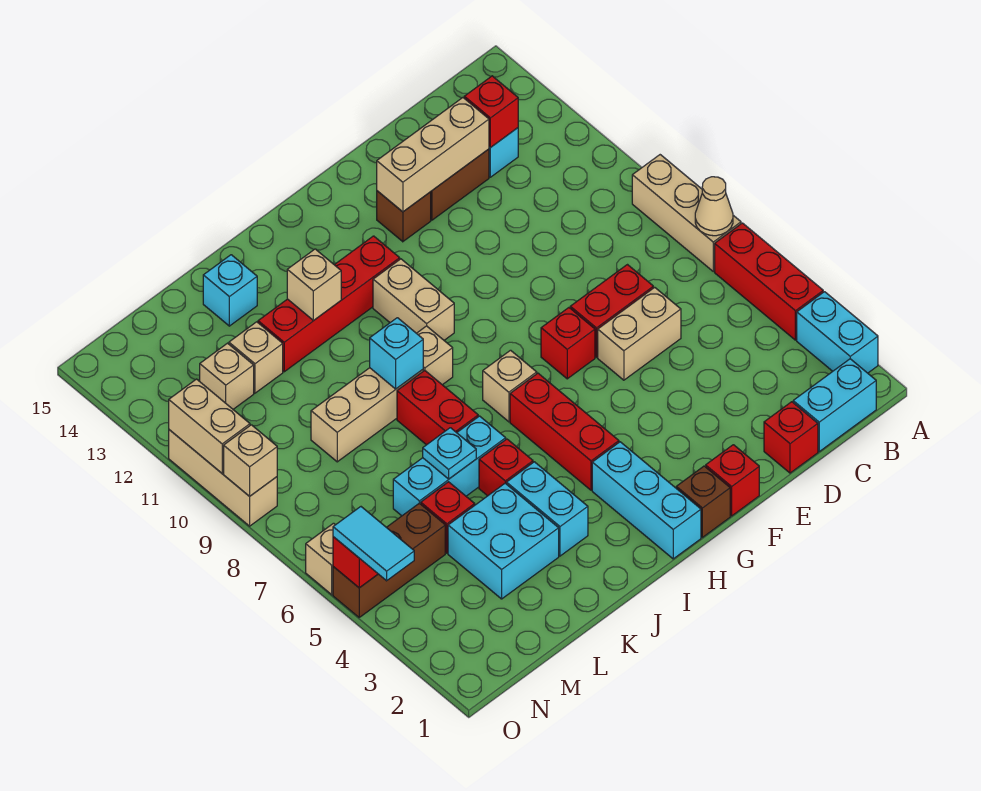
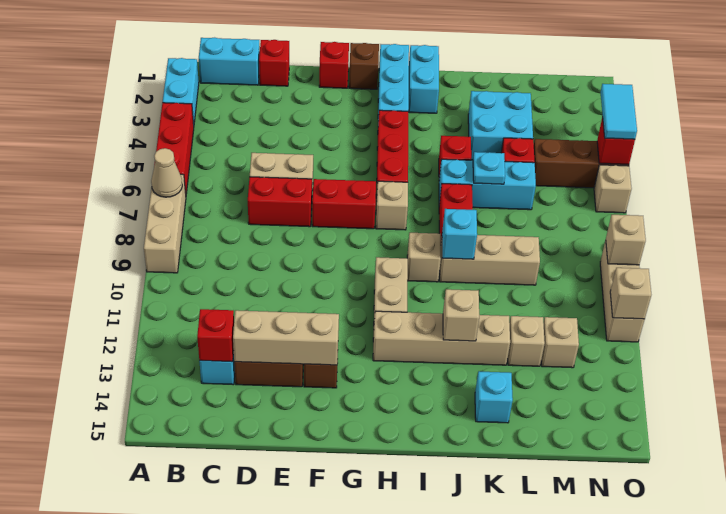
red 1x1 brick [541,308,595,379] -> red 1x2 brick [312,179,376,229]
red 1x4 brick [258,236,400,372] -> tan 1x4 brick [373,311,510,365]
cyan 1x2 brick [507,462,588,556] -> cyan 1x2 brick moved to [408,45,439,113]
tan 1x2 brick [169,379,250,473] -> tan 1x1 brick [610,268,651,319]

